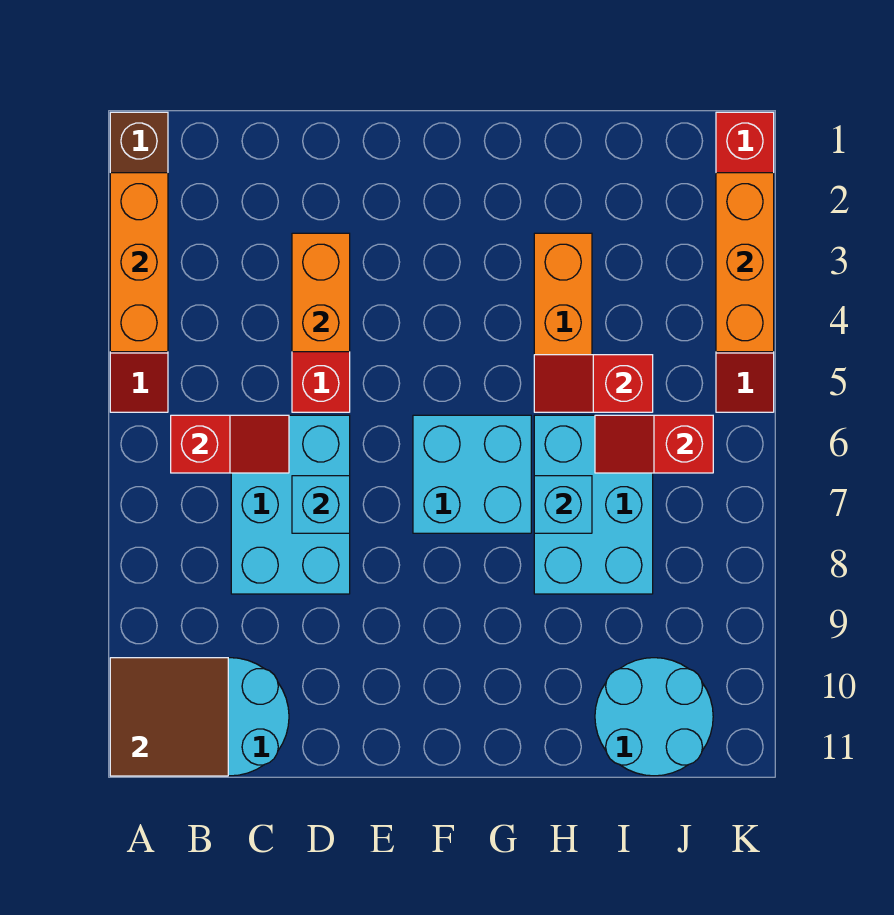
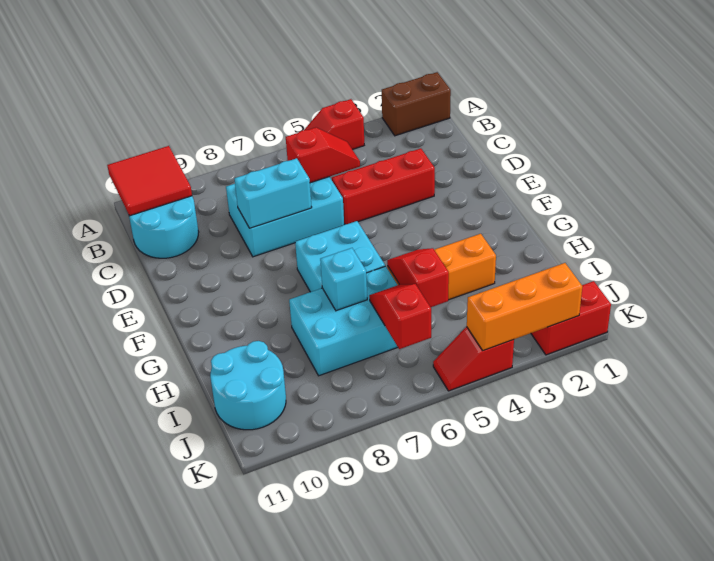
orange 1x3 brick [110,173,168,352] -> none
brown 2x2 tile [110,658,228,776] -> red 2x2 tile [107,146,192,216]
red 1x2 slope [171,415,289,473] -> red 1x2 slope turned to [286,127,360,183]
orange 1x2 brick [292,233,350,352] -> none
cyan 1x1 brick [292,476,350,533] -> cyan 1x2 brick [234,158,312,228]

